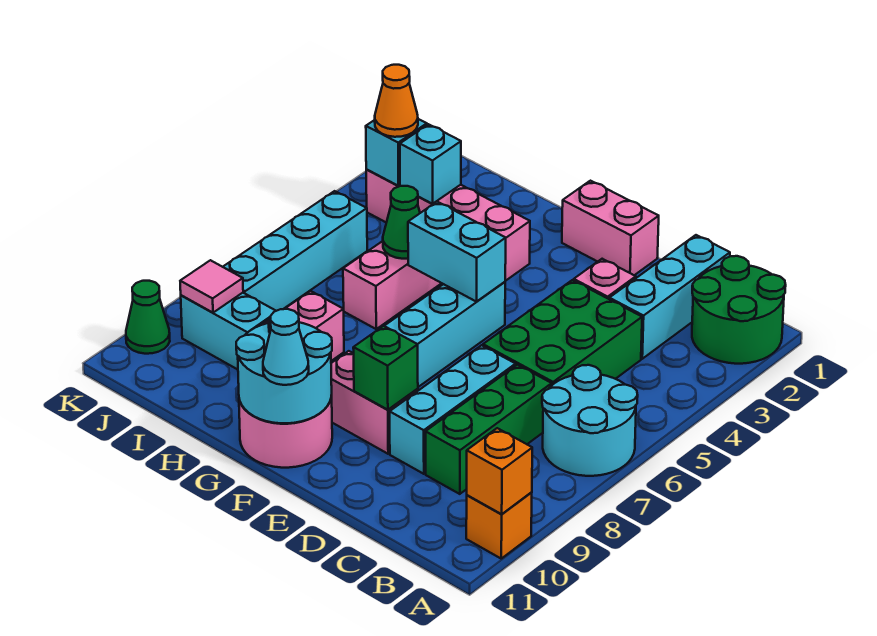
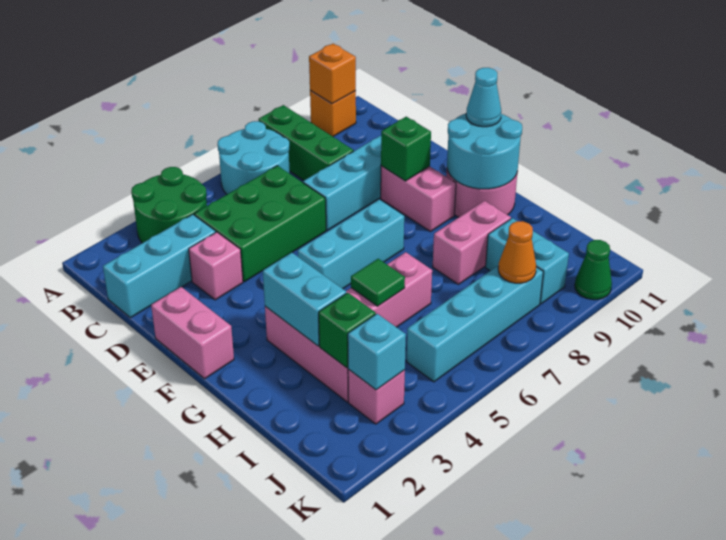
green 2x2 round brick [692,256,786,364] -> green 2x2 round brick moved to [131,167,207,243]
green 1x3 brick [425,365,552,494] -> green 1x3 brick turned to [259,105,354,180]
cyan 1x2 brick [408,202,506,302] -> cyan 1x2 brick moved to [263,253,346,346]
green 1x1 cone [383,186,420,259] -> green 1x1 tile [351,259,405,306]
cyan 1x1 brick [400,124,461,204] -> green 1x1 brick [319,293,376,368]
orange 1x1 cone [375,65,418,137] -> orange 1x1 cone moved to [498,221,536,283]
pink 1x1 tile [180,260,243,313] -> none

